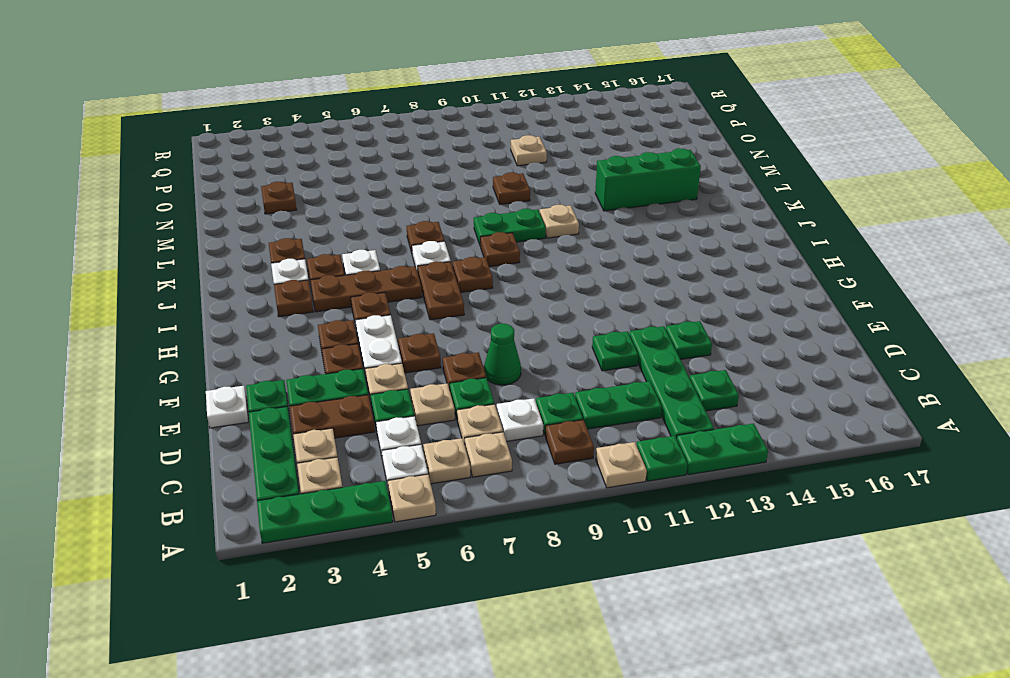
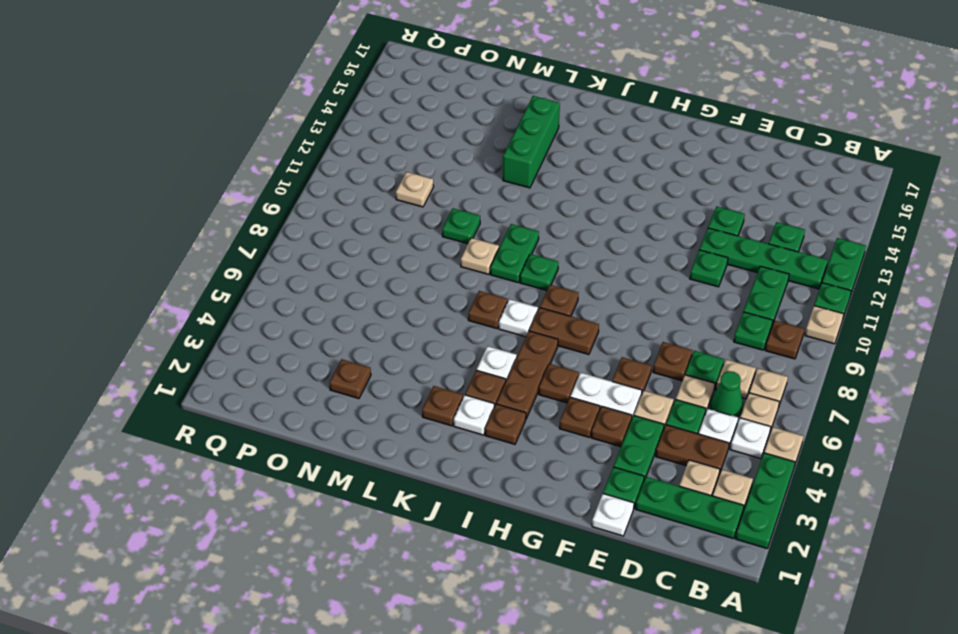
white 1x1 plate [497,398,543,441] -> none
brown 1x2 plate [290,395,375,438] -> brown 1x2 plate turned to [656,425,729,475]
green 1x1 cone [484,324,521,385] -> green 1x1 cone moved to [711,371,743,417]
brown 1x1 plate [480,232,520,267] -> green 1x1 plate [520,254,558,291]
tan 1x1 plate [540,205,579,238] -> tan 1x1 plate moved to [461,238,499,274]
brown 1x1 plate [493,172,530,204] -> green 1x1 plate [442,208,480,244]

